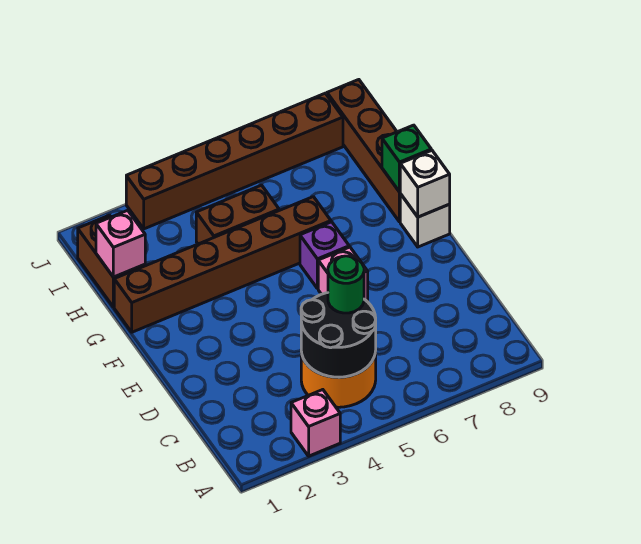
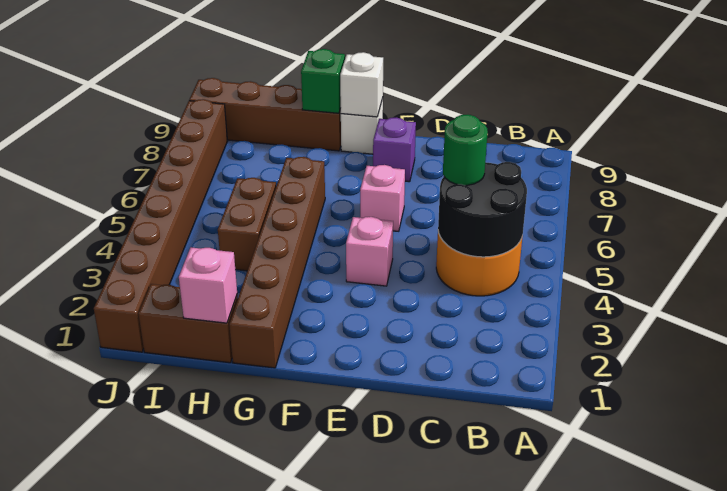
pink 1x1 brick [291,390,340,456] -> pink 1x1 brick moved to [346,217,393,286]
purple 1x1 brick [300,222,349,289] -> purple 1x1 brick moved to [373,117,416,182]
brown 1x6 brick [126,93,343,229] -> brown 1x8 brick [94,99,227,352]

